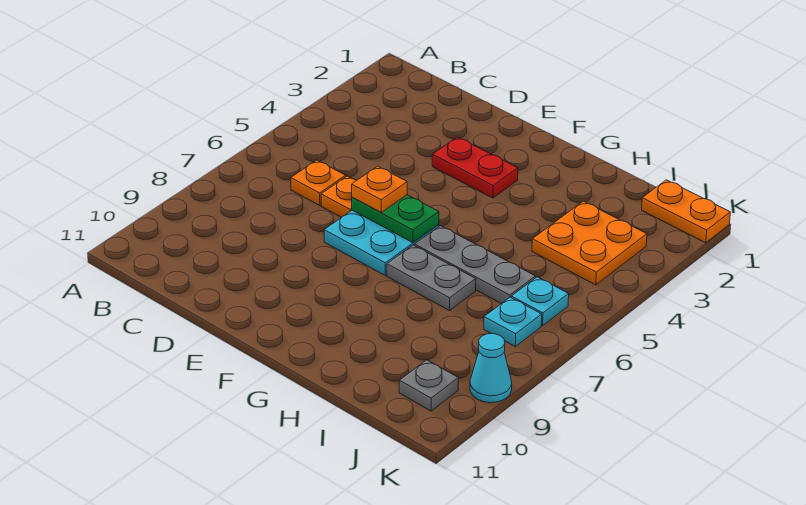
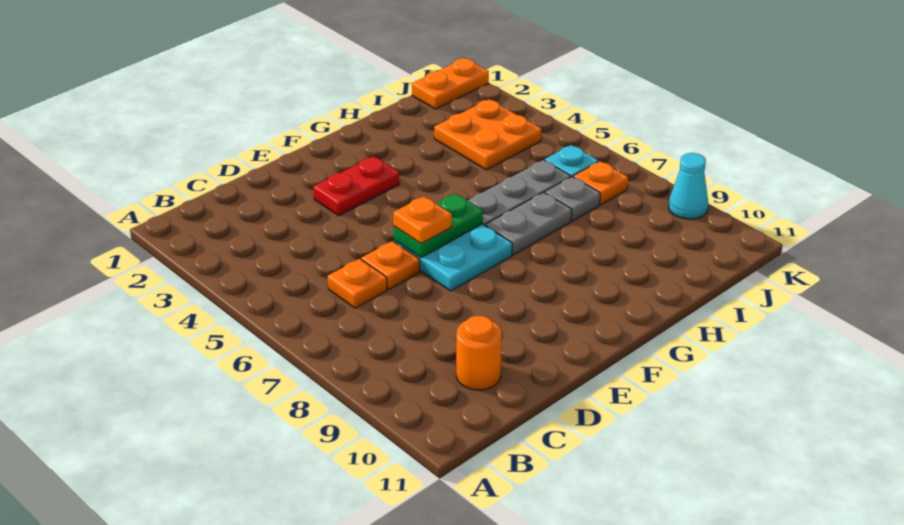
none -> orange 1x1 round brick [456,316,502,390]
cyan 1x1 plate [484,297,542,346] -> orange 1x1 plate [573,161,628,205]
grey 1x1 plate [399,360,459,411] -> grey 1x1 plate moved to [545,177,600,221]

